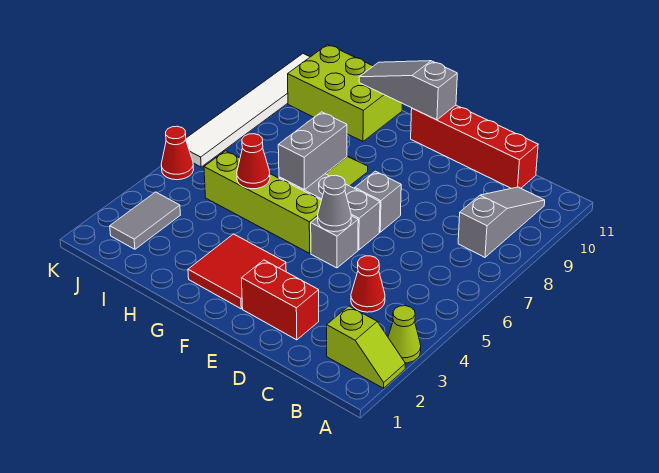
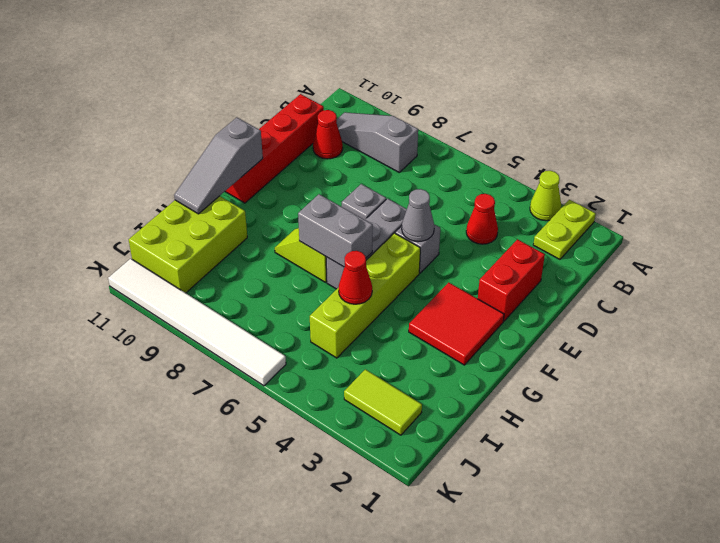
lime 1x2 slope [327,306,405,388] -> lime 1x2 plate [533,200,596,259]
grey 1x2 tile [110,192,180,249] -> lime 1x2 tile [344,369,422,435]
red 1x1 cone [161,126,193,180] -> red 1x1 cone moved to [313,110,343,159]

